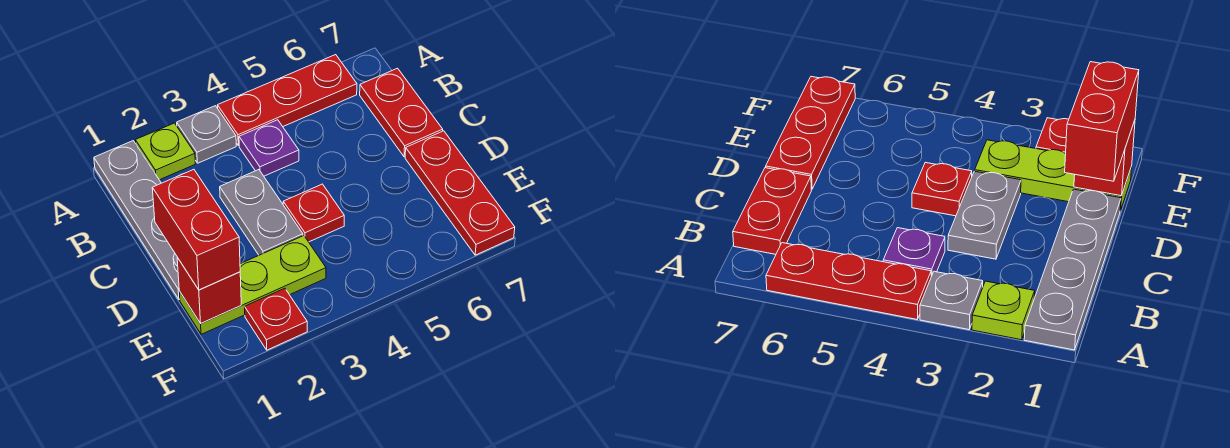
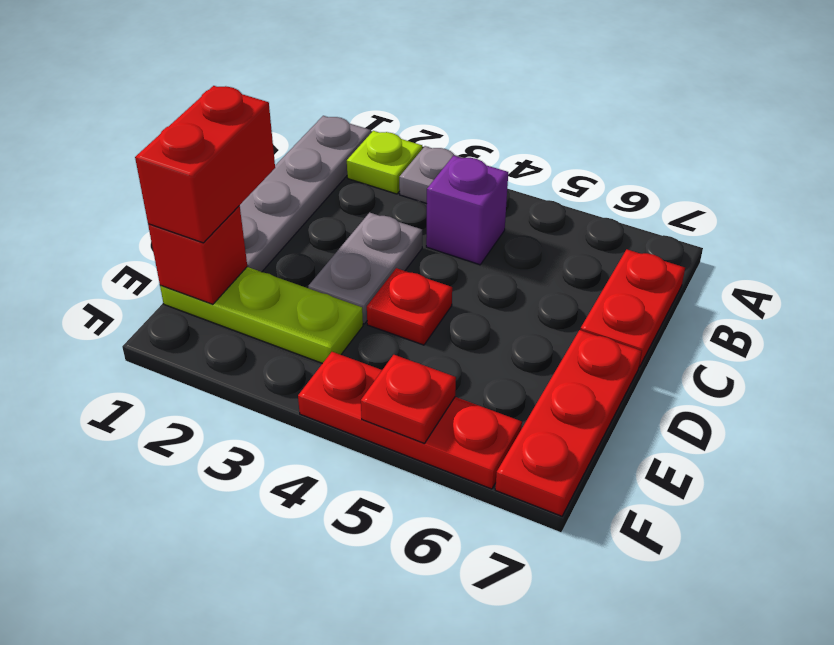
red 1x3 plate [217,55,357,146] -> red 1x3 plate moved to [298,352,522,489]
purple 1x1 plate [239,120,299,176] -> purple 1x1 brick [426,156,508,265]
red 1x1 plate [245,288,307,350] -> red 1x1 plate moved to [361,355,456,444]

